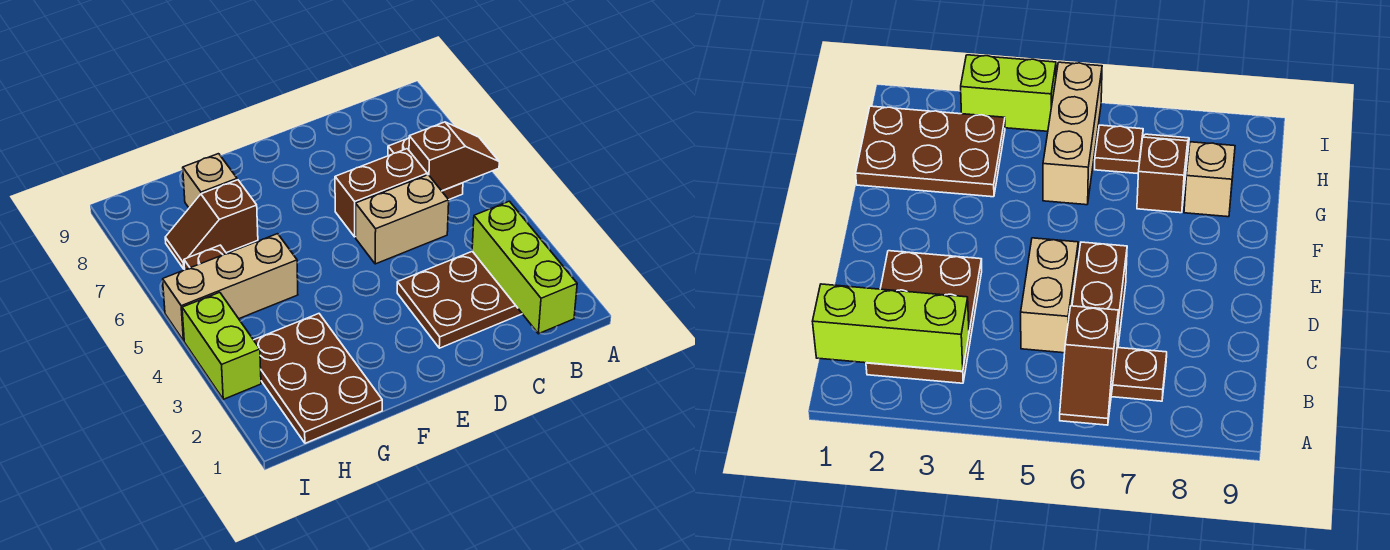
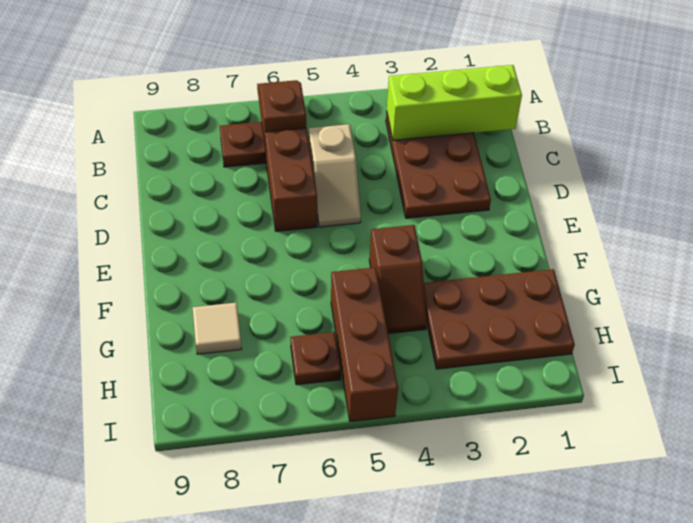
tan 1x2 brick [356,175,449,264] -> tan 1x2 slope [309,124,361,227]
tan 1x3 brick [163,234,298,341] -> brown 1x3 brick [331,267,398,422]
brown 1x2 slope [165,180,258,269] -> brown 1x2 slope moved to [369,225,427,334]
tan 1x1 brick [183,154,237,208] -> tan 1x1 tile [193,303,242,354]
lime 1x2 brick [182,292,261,399] -> none

